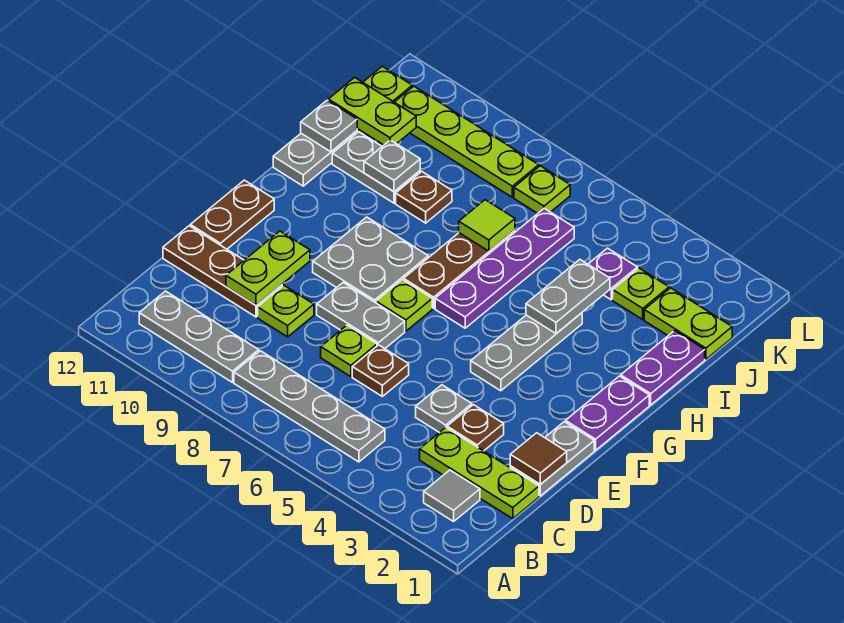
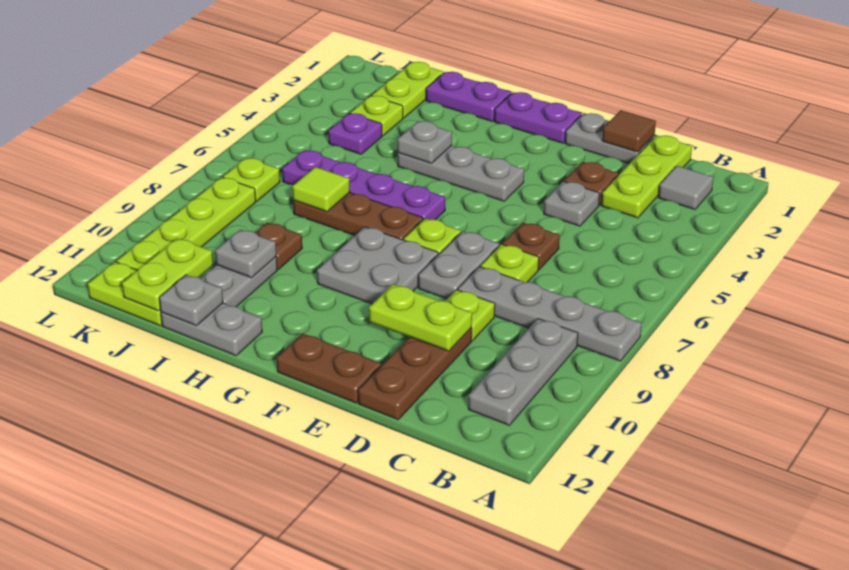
grey 1x4 plate [234,351,385,462] -> grey 1x4 plate turned to [458,267,642,361]
grey 1x2 plate [526,259,610,334] -> grey 1x1 plate [398,121,452,163]

